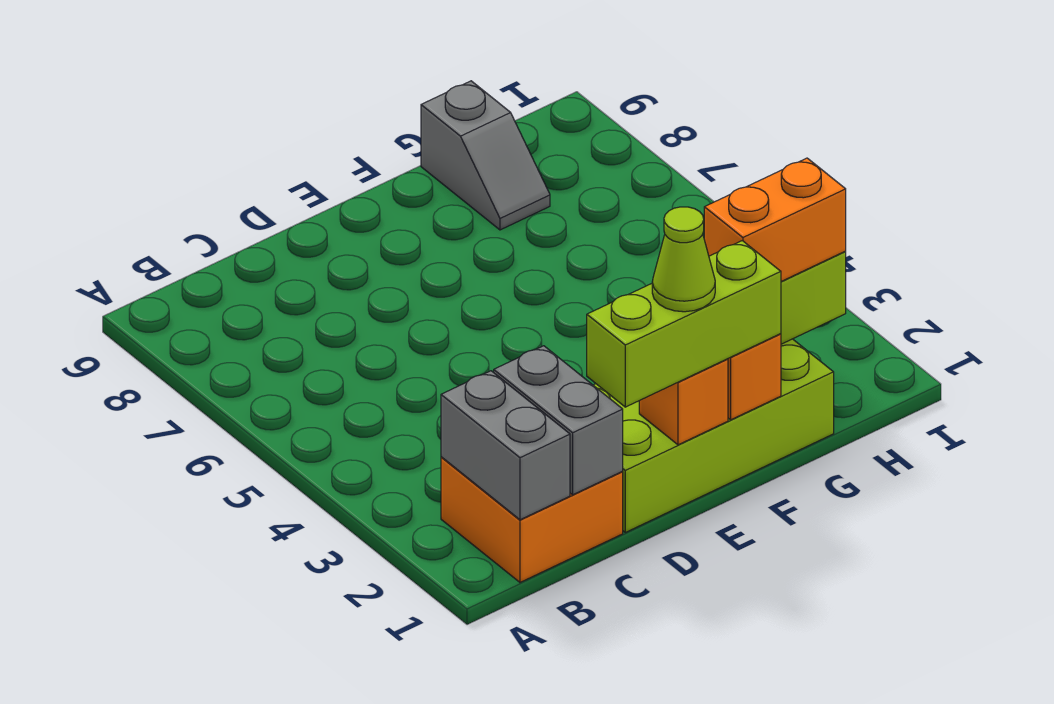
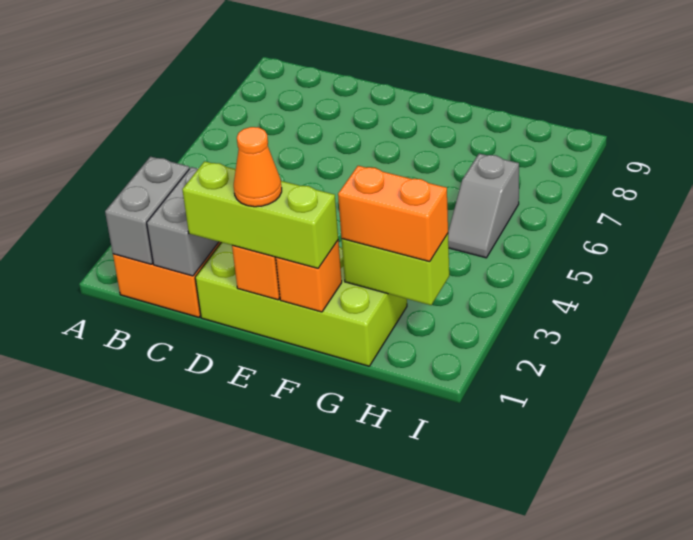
lime 1x1 cone [652,207,715,312] -> orange 1x1 cone [234,127,282,207]
grey 1x2 slope [421,81,550,230] -> grey 1x2 slope moved to [448,154,519,258]

